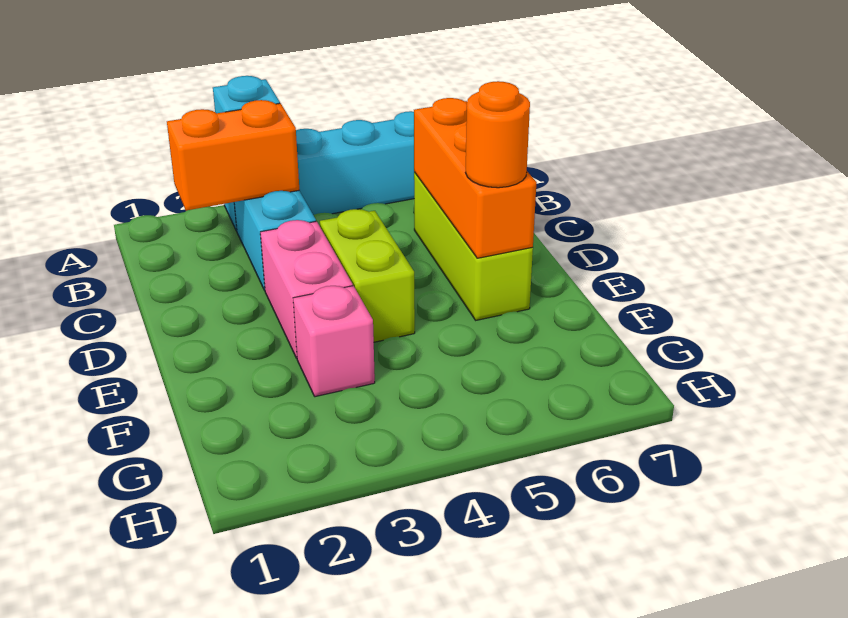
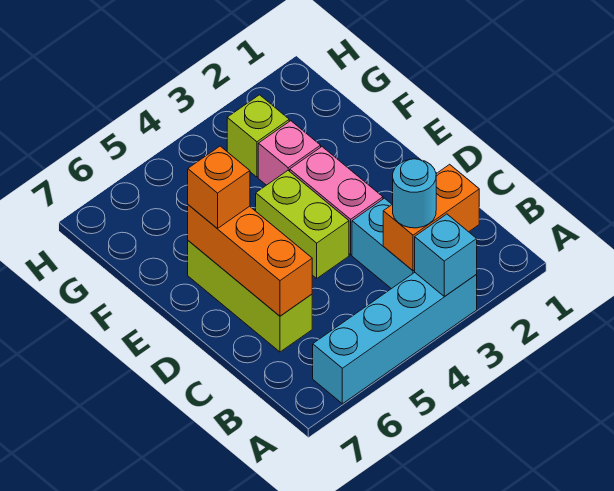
none -> cyan 1x1 round brick [393,159,436,228]
orange 1x1 round brick [466,81,530,188] -> orange 1x1 brick [188,146,250,229]
none -> lime 1x1 brick [227,95,289,177]

